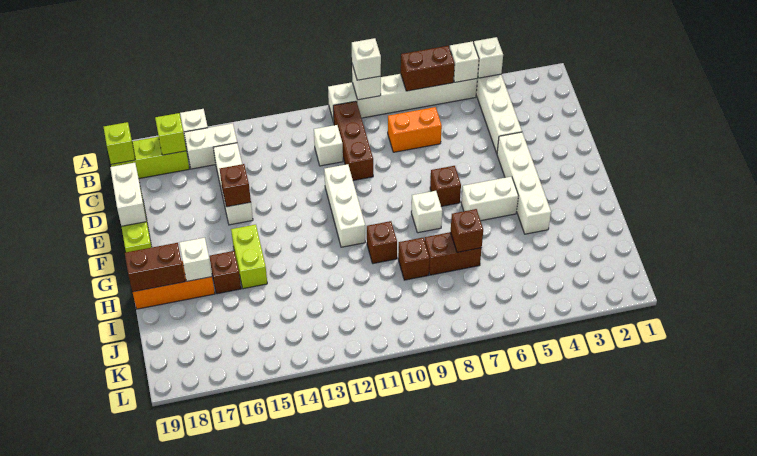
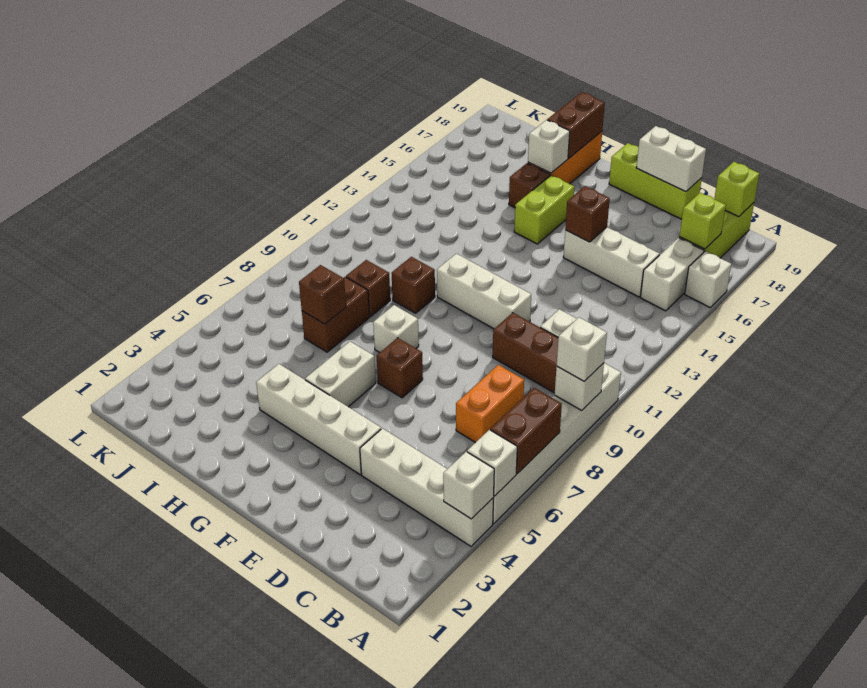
lime 1x2 brick [231,225,267,289] -> lime 1x2 brick turned to [514,175,574,244]

